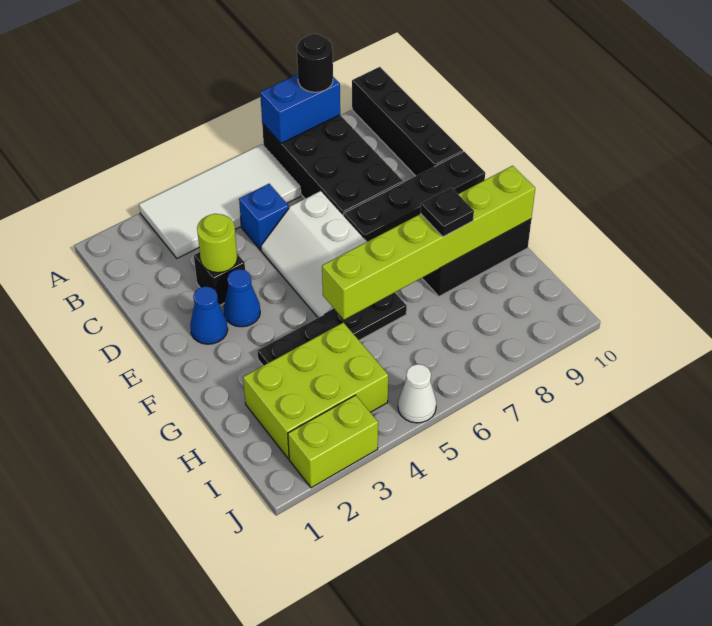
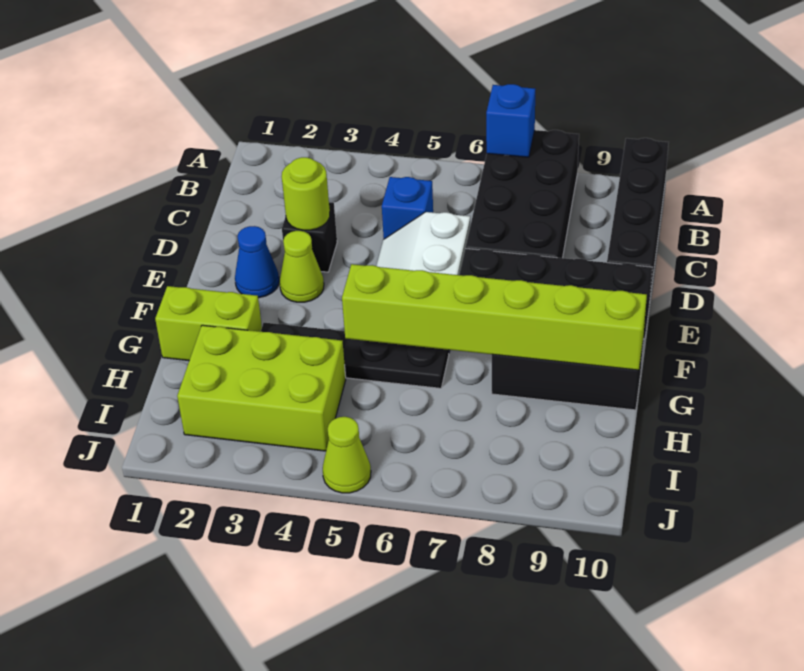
white 2x4 tile [139,144,301,258] -> none
blue 1x2 brick [260,74,340,143] -> blue 1x1 brick [486,84,535,157]
black 1x1 round brick [297,34,333,92] -> none
blue 1x1 cone [223,269,260,327] -> lime 1x1 cone [280,231,324,302]
black 1x1 plate [420,188,474,237] -> none
lime 1x2 brick [288,395,378,488] -> lime 1x2 brick moved to [155,286,262,361]
white 1x1 cone [398,364,436,423] -> lime 1x1 cone [323,417,371,493]

